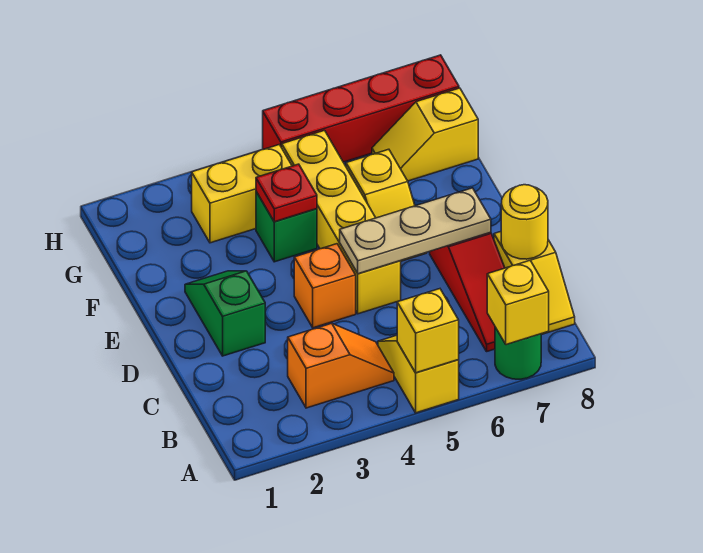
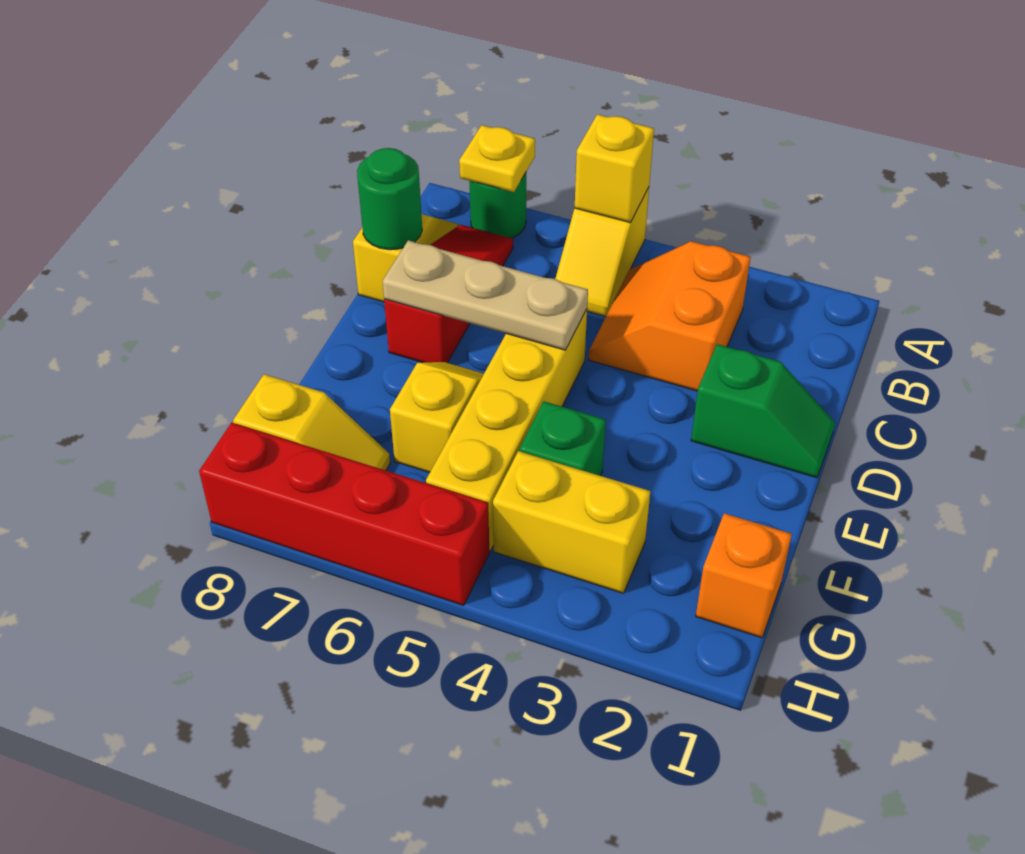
yellow 1x1 brick [487,260,549,345] -> yellow 1x1 plate [459,125,535,192]
orange 1x2 slope [288,323,394,408] -> orange 2x2 slope [589,241,751,391]
yellow 1x1 round brick [501,185,548,259] -> green 1x1 round brick [357,148,422,250]
green 1x2 slope [185,271,265,356] -> green 1x2 slope turned to [691,344,835,478]
orange 1x1 brick [294,244,356,328] -> orange 1x1 brick moved to [696,513,792,638]
red 1x1 plate [256,164,317,222] -> none

